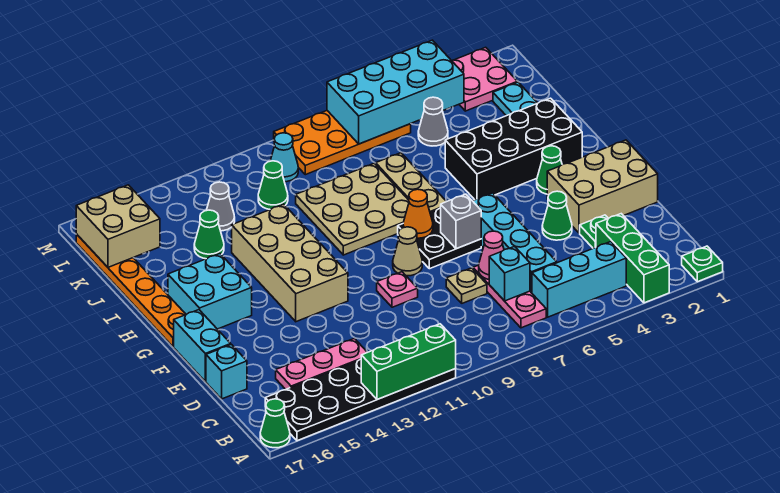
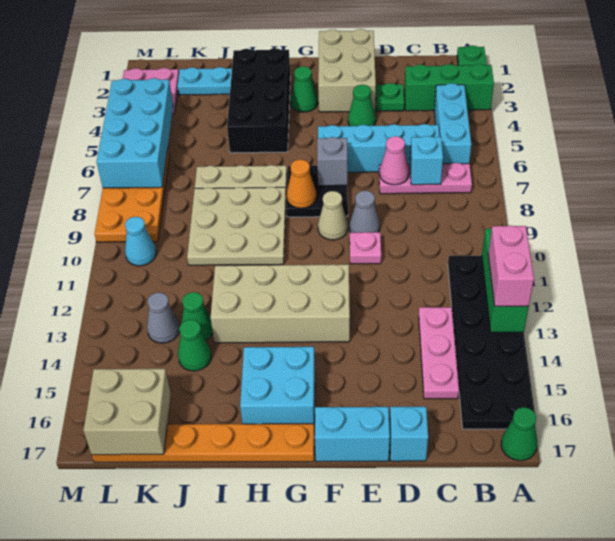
none -> pink 1x2 brick [488,226,534,306]
tan 1x1 plate [446,268,487,303] -> none
grey 1x1 cone [418,97,448,146] -> grey 1x1 cone moved to [350,191,380,233]
green 1x1 cone [258,161,288,210] -> green 1x1 cone moved to [181,292,213,340]

